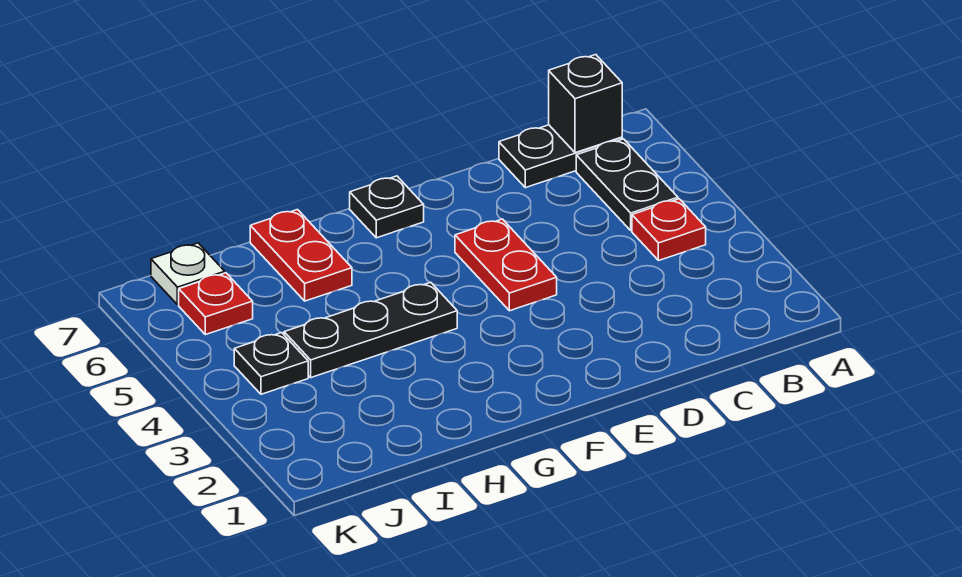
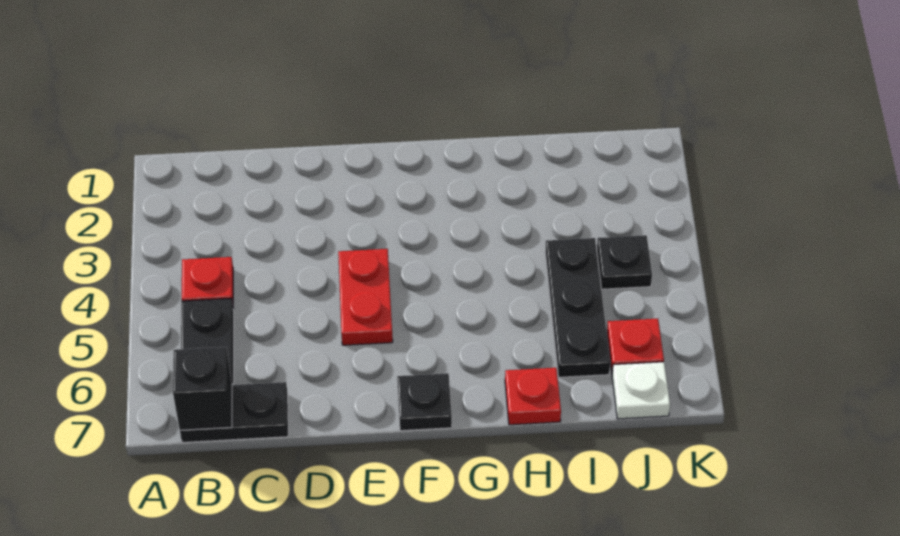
black 1x3 plate [284,282,457,378] -> black 1x3 plate turned to [545,238,610,377]
red 1x2 plate [250,210,352,301] -> red 1x1 plate [505,368,561,425]

